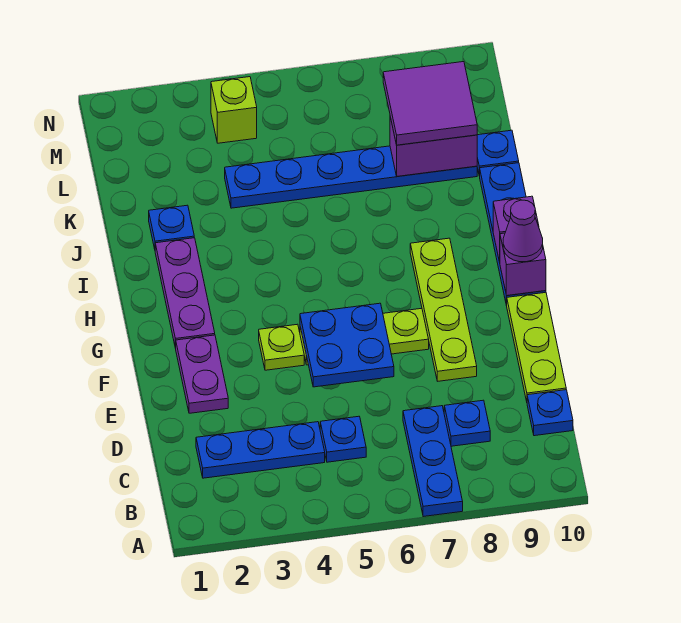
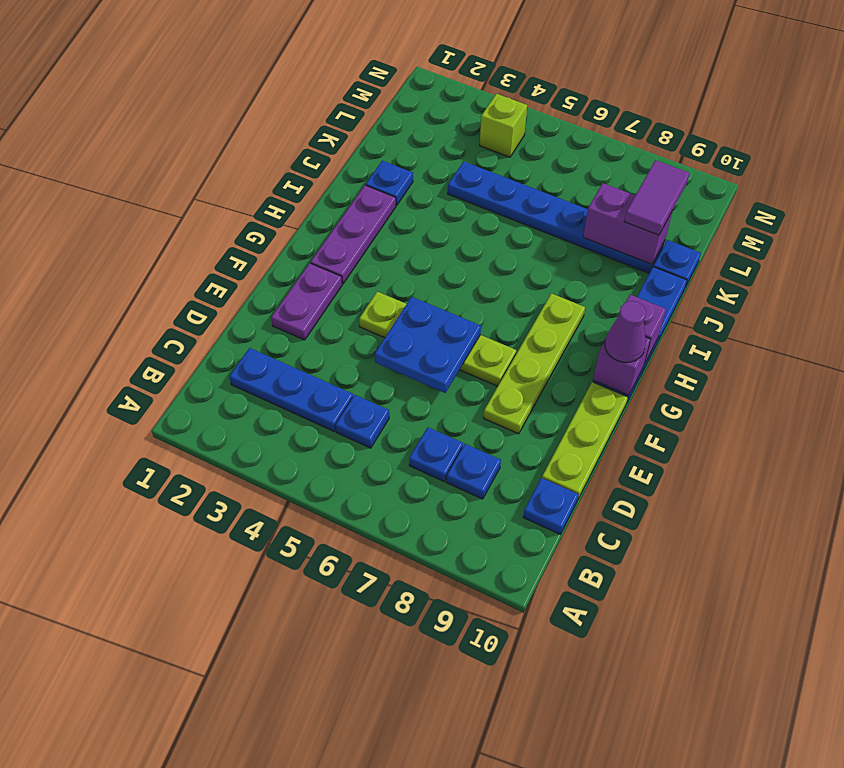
blue 1x3 plate [403,406,463,517] -> blue 1x1 plate [409,427,463,482]
purple 2x2 tile [383,62,477,145] -> purple 1x2 tile [624,160,690,235]

